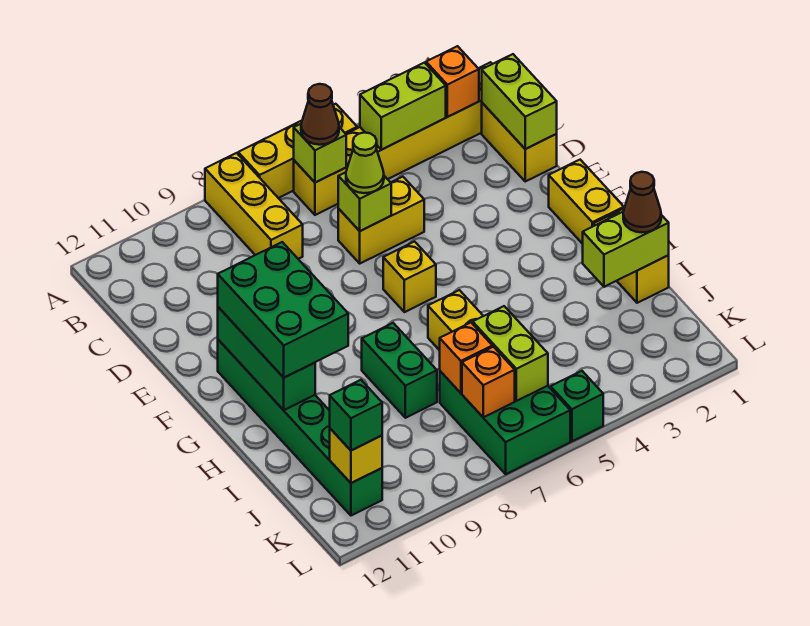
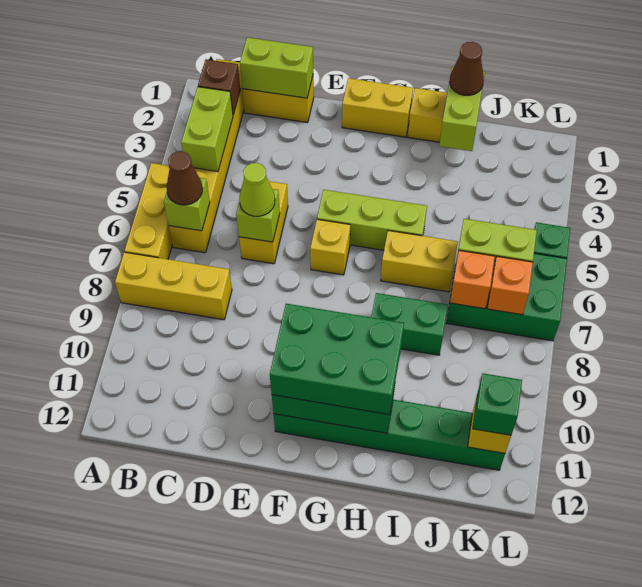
orange 1x1 brick [426,46,479,117] -> brown 1x1 brick [198,59,240,115]
none -> lime 1x3 brick [317,190,427,250]

